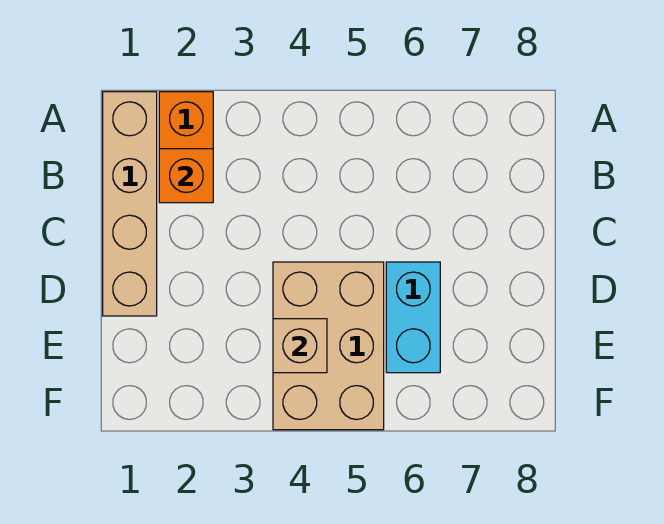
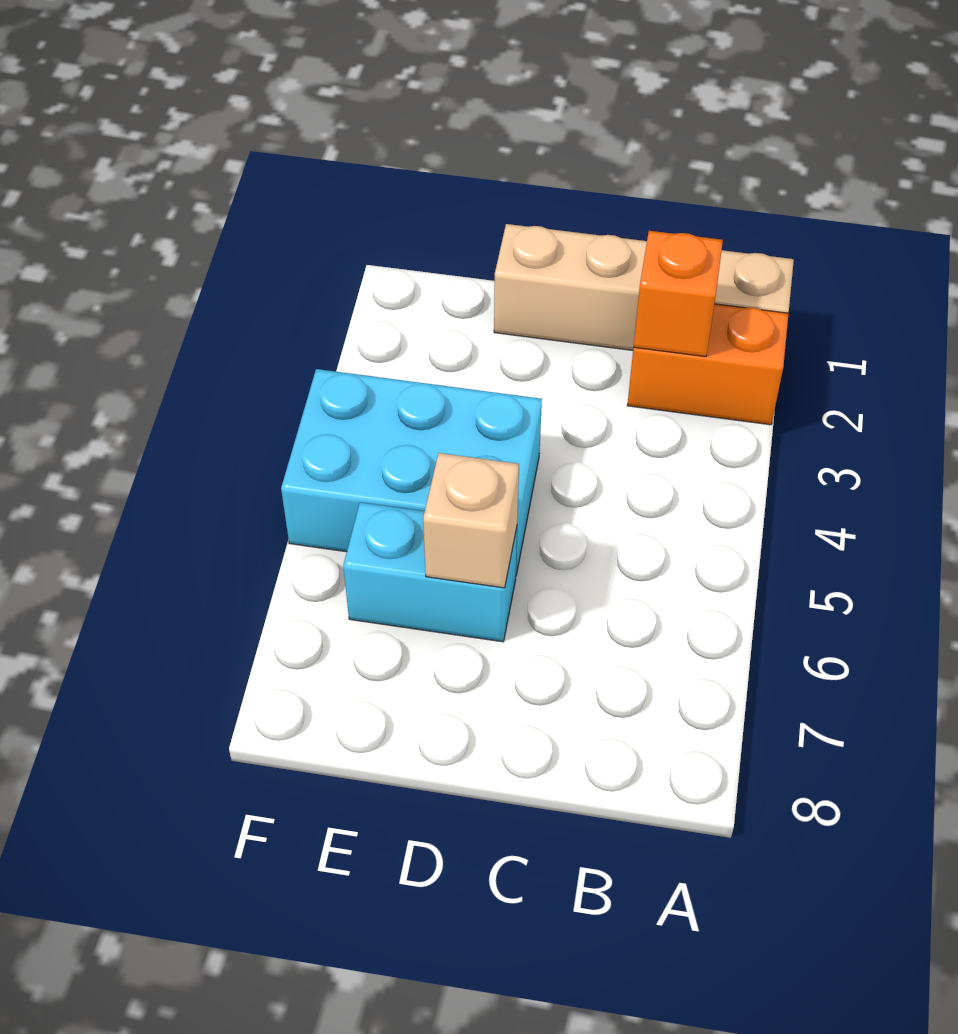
tan 2x3 brick [273,262,384,430] -> cyan 2x3 brick [281,369,542,575]
tan 1x1 brick [273,319,327,373] -> tan 1x1 brick moved to [423,453,519,588]

